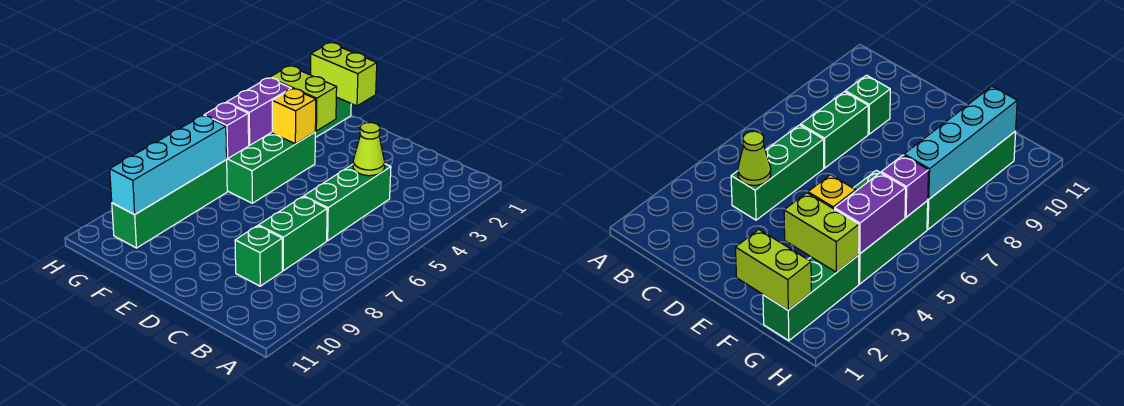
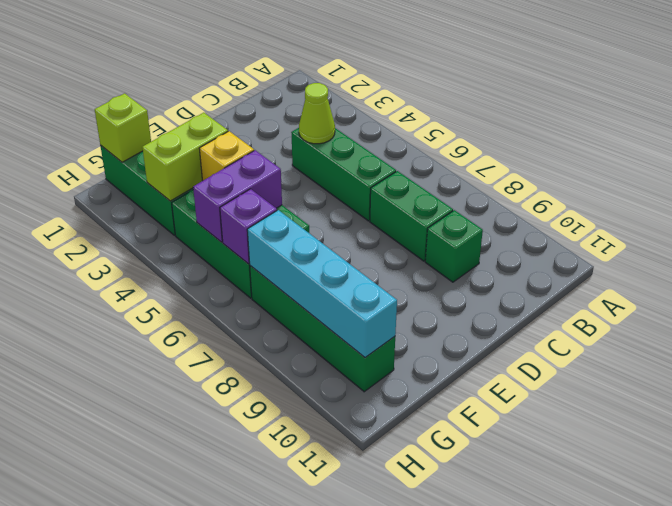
lime 1x2 brick [311,43,377,106] -> lime 1x1 brick [95,93,151,162]
purple 1x2 brick [226,78,291,145] -> purple 1x2 brick turned to [193,150,282,242]

